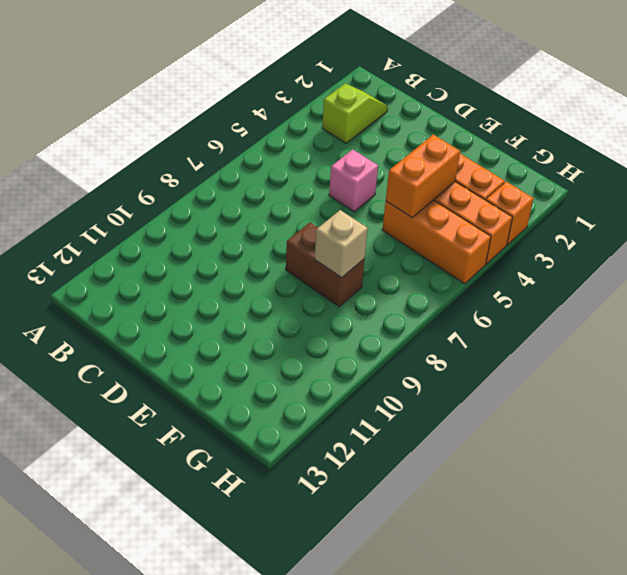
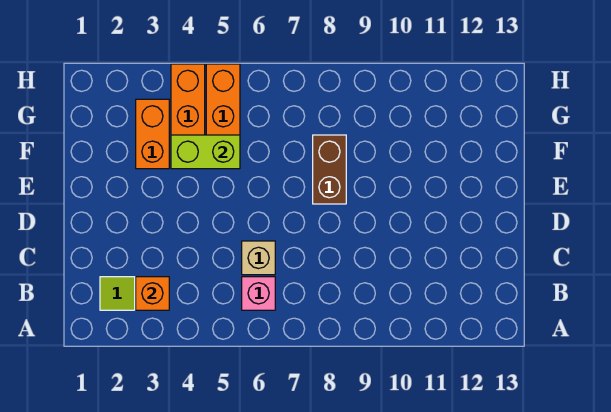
pink 1x1 brick [329,149,378,212] -> pink 1x1 brick moved to [242,277,275,310]
orange 1x2 brick [386,135,460,217] -> lime 1x2 brick [171,135,240,169]
tan 1x1 brick [315,210,368,278] -> tan 1x1 brick moved to [242,241,275,275]
orange 1x1 brick [486,182,533,245] -> orange 1x1 brick moved to [136,277,169,310]

